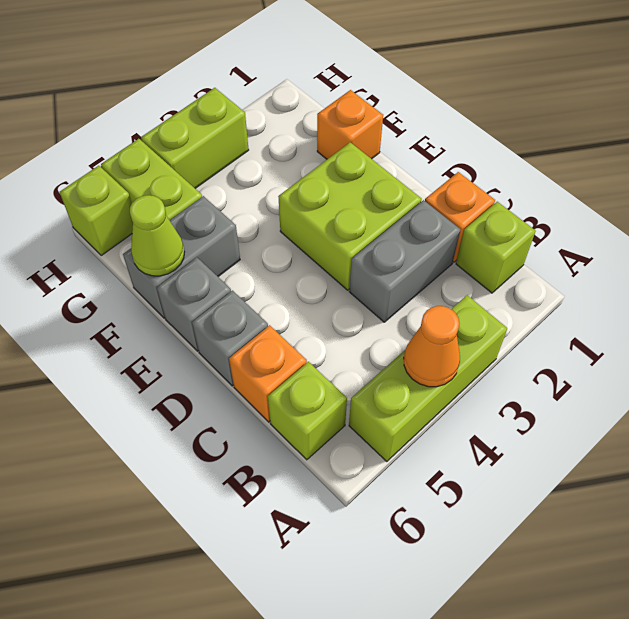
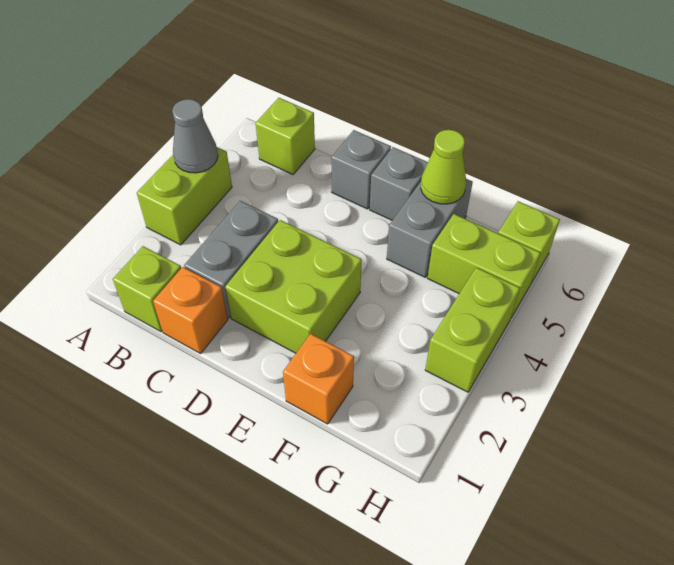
lime 1x3 brick [349,295,507,462] -> lime 1x2 brick [137,147,232,245]
orange 1x1 cone [404,306,460,387] -> grey 1x1 cone [172,99,218,173]
orange 1x1 brick [229,325,307,422] -> none

